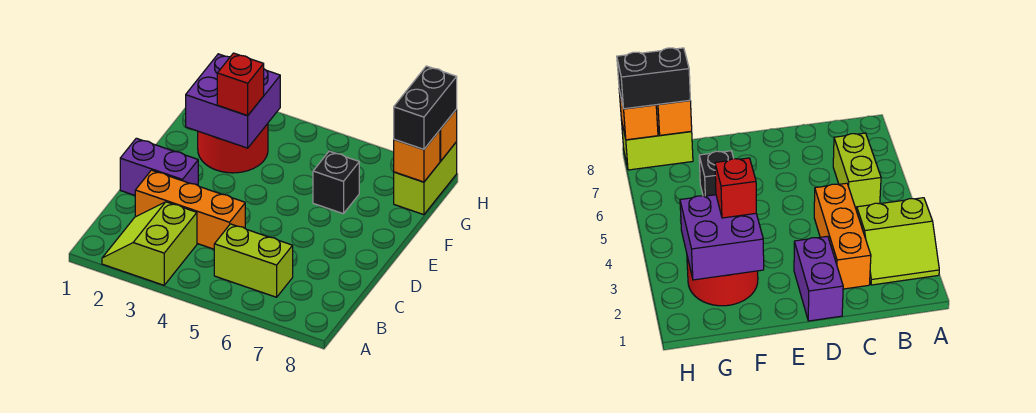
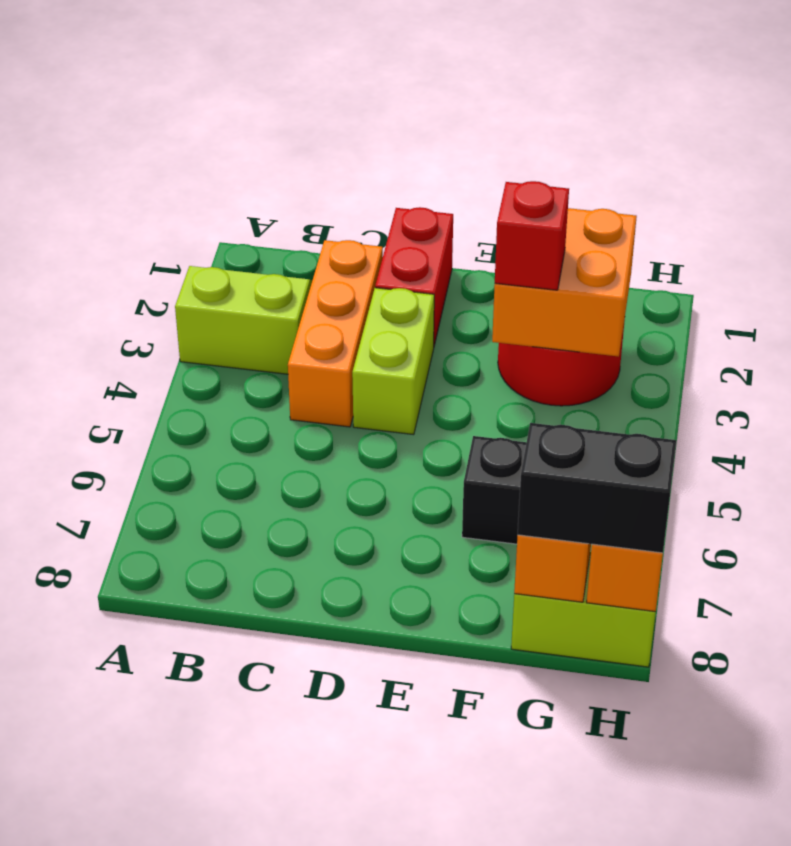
lime 1x2 brick [214,224,293,297] -> lime 1x2 brick moved to [352,288,434,435]
purple 1x2 brick [120,138,198,195] -> red 1x2 brick [375,207,453,345]
purple 2x2 brick [186,54,280,148] -> orange 2x2 brick [492,208,637,357]

